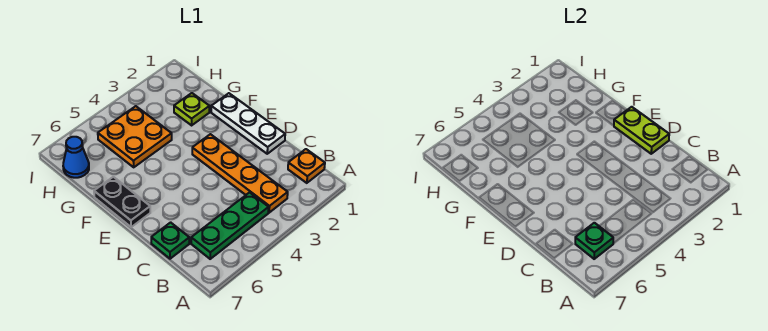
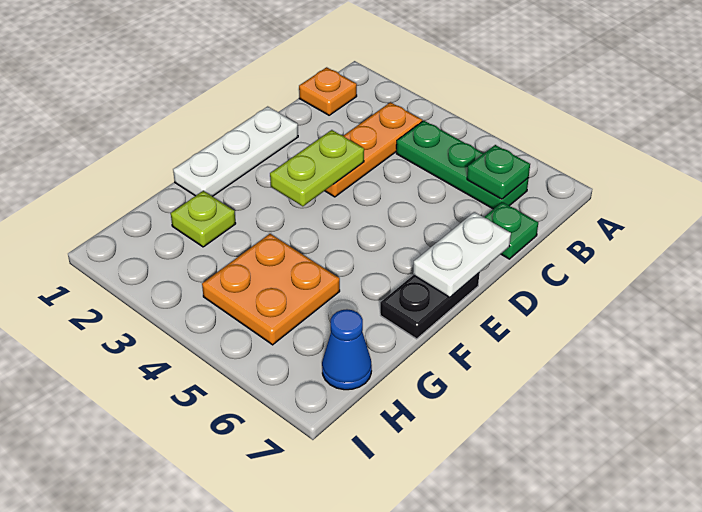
orange 1x4 plate [192,134,288,213] -> orange 1x3 plate [325,102,422,197]
lime 1x2 plate [614,107,669,154] -> lime 1x2 plate moved to [270,130,364,206]
none -> white 1x2 plate [413,212,511,297]

